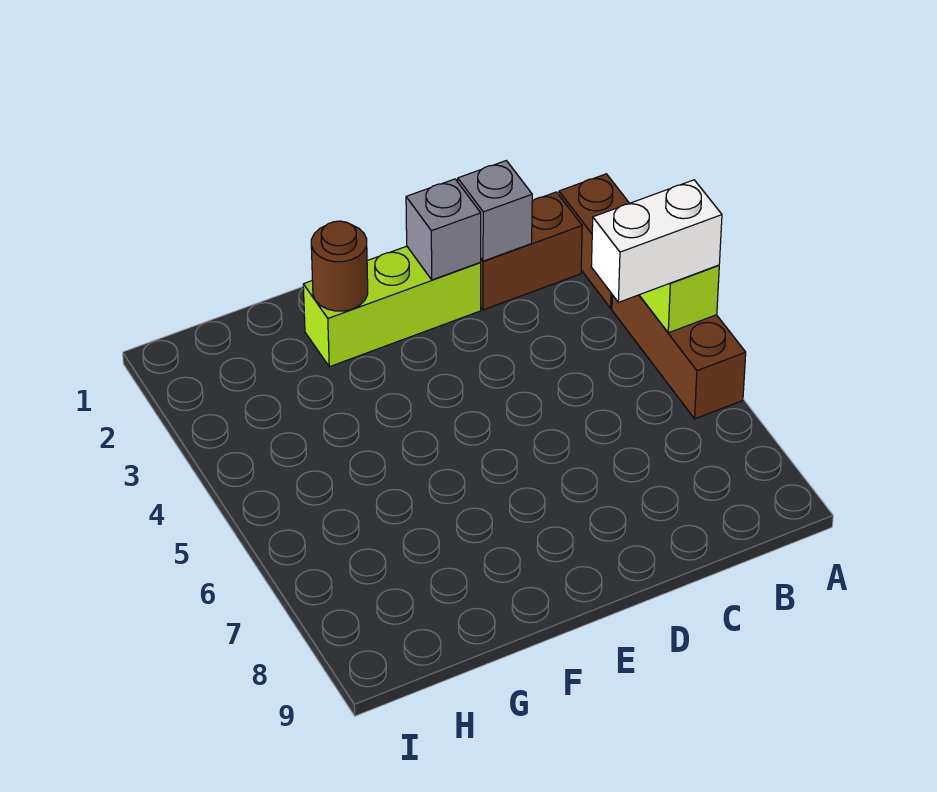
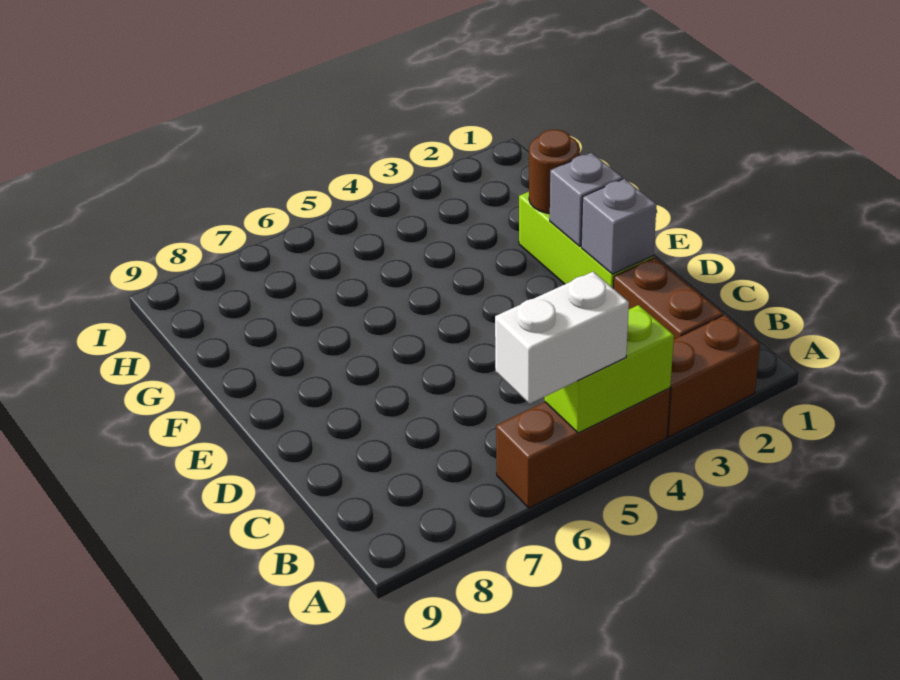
white 1x2 brick [591,180,722,302] -> white 1x2 brick turned to [495,272,629,404]
grey 1x1 brick [458,161,532,261] -> grey 1x1 brick moved to [550,153,623,246]

